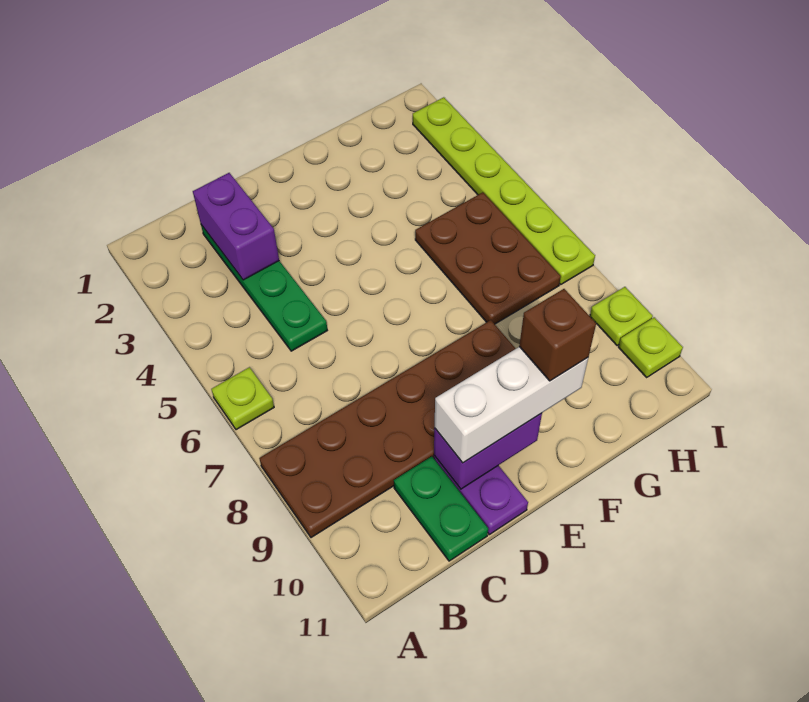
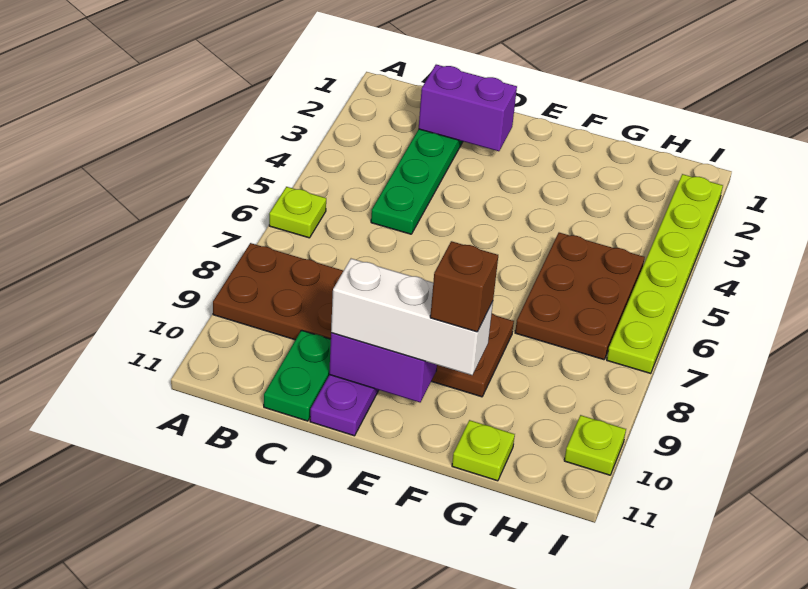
purple 1x2 brick [193,173,279,280] -> purple 1x2 brick turned to [419,65,517,151]
lime 1x1 plate [590,287,653,346] -> lime 1x1 plate moved to [452,420,515,481]

